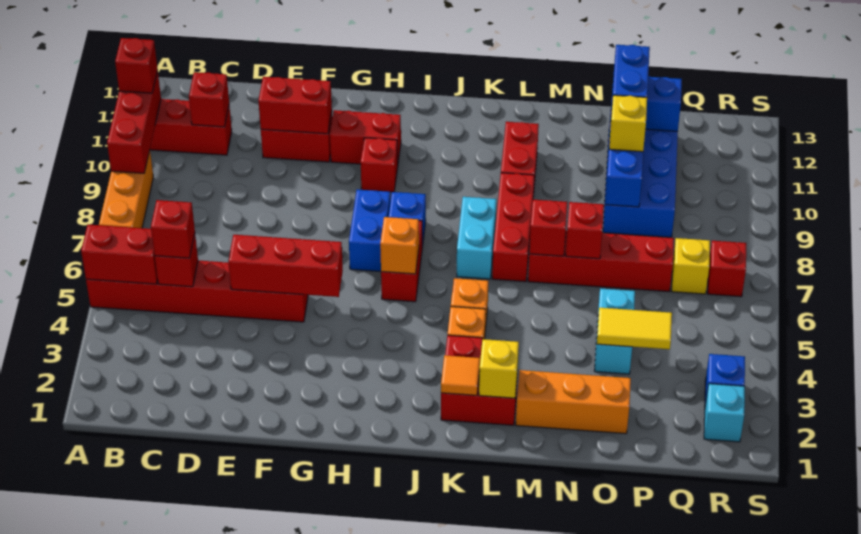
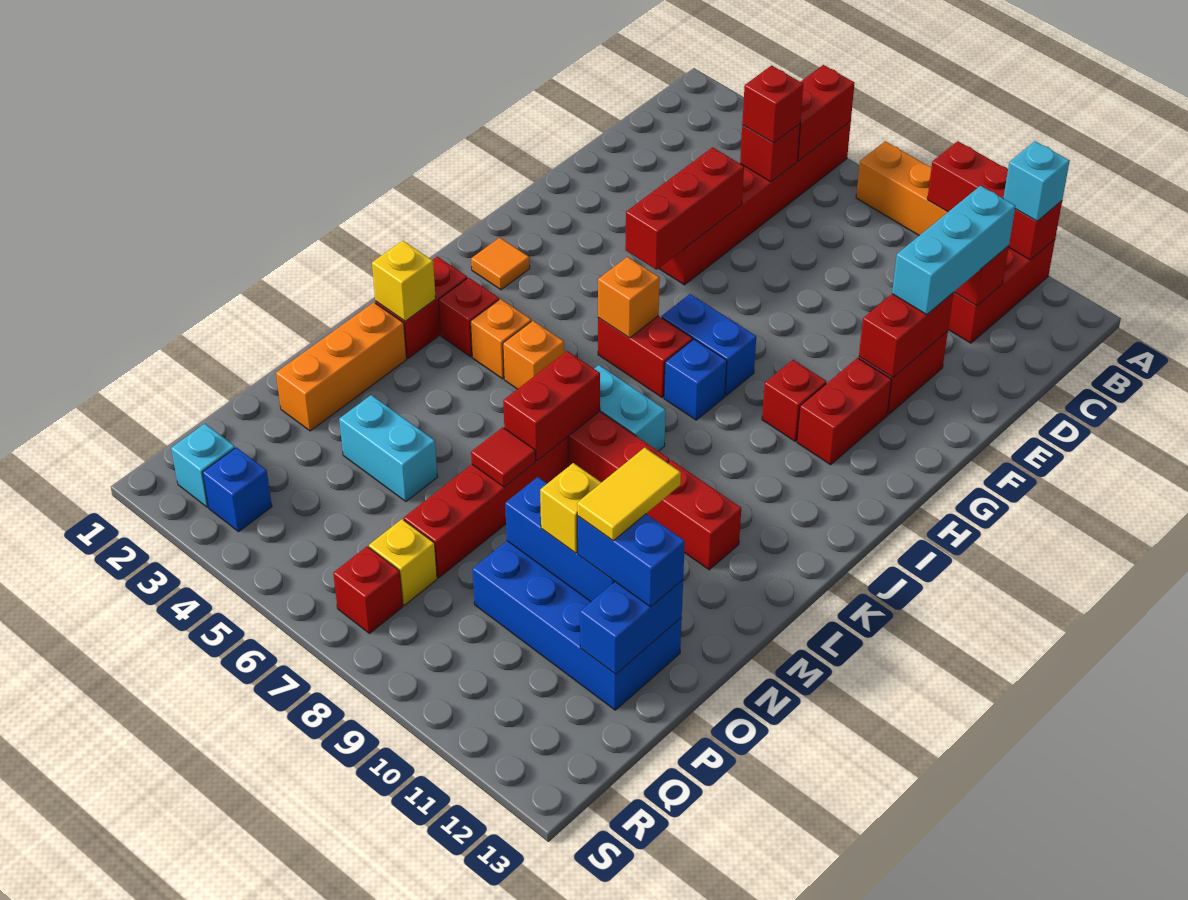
red 1x1 brick [115,38,158,93] -> cyan 1x1 brick [1003,141,1070,221]
none -> cyan 1x3 brick [892,186,1015,314]
orange 1x1 tile [441,355,480,395] -> orange 1x1 tile moved to [471,238,530,290]
red 1x1 brick [529,200,567,256] -> red 1x2 brick [503,351,600,461]
red 1x1 brick [566,202,604,259] -> red 1x1 tile [471,427,536,487]
yellow 1x2 tile [597,308,672,349] -> yellow 1x2 tile moved to [577,448,681,541]

